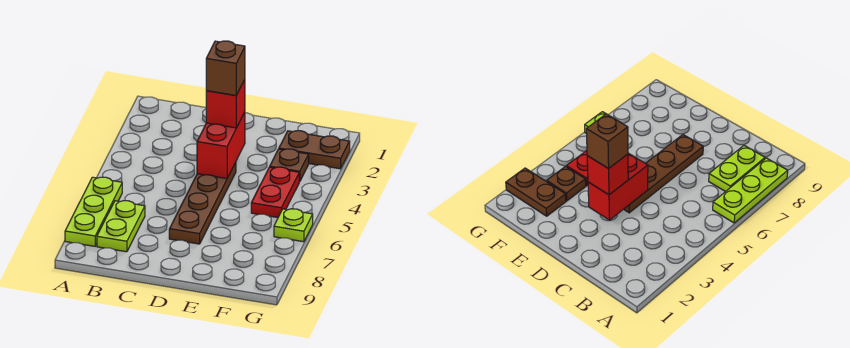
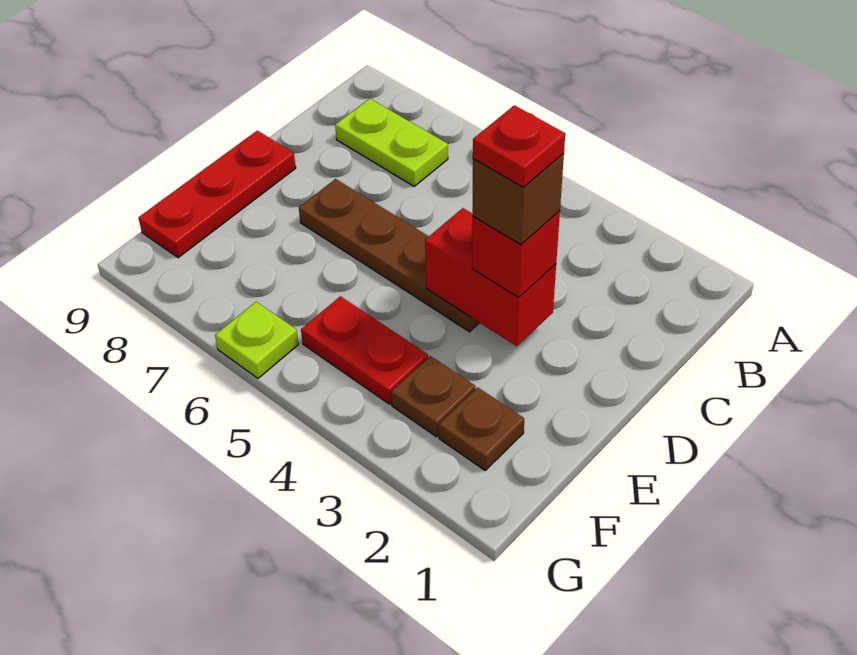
lime 1x3 plate [65,177,122,246] -> none
none -> red 1x1 plate [473,105,565,188]
none -> red 1x3 plate [139,130,296,258]
brown 1x2 plate [279,131,350,169] -> brown 1x1 plate [439,387,524,470]

